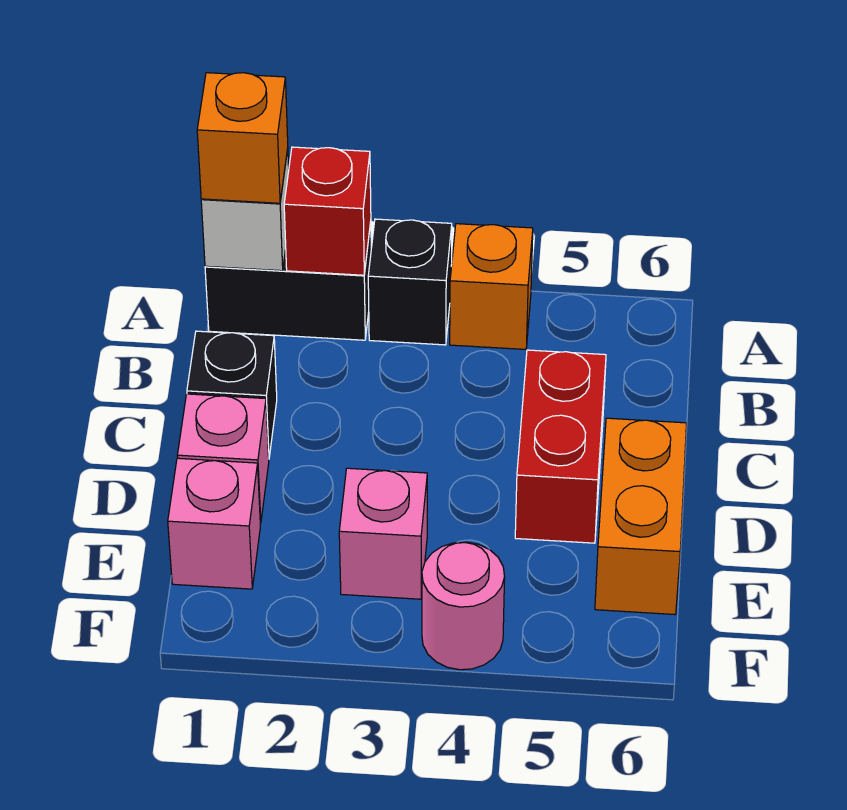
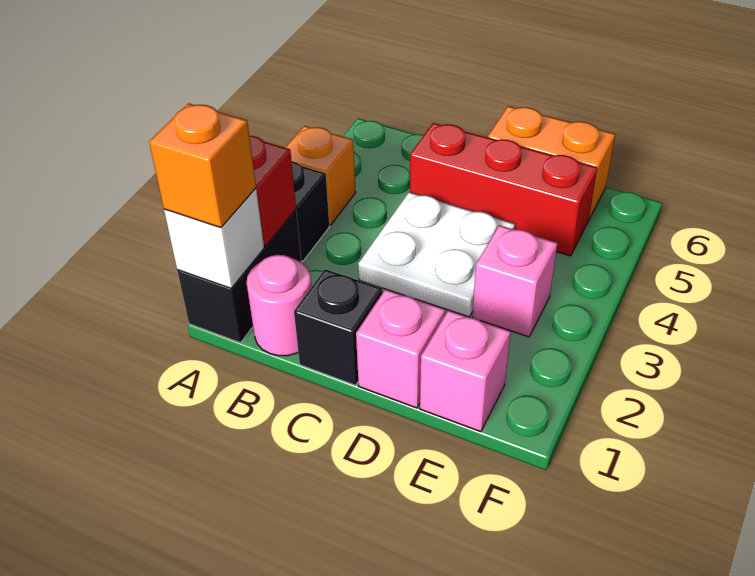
none -> white 2x2 plate [358,192,515,317]
red 1x2 brick [515,350,606,543] -> red 1x3 brick [410,123,597,256]
pink 1x1 round brick [422,542,505,670] -> pink 1x1 round brick moved to [247,255,312,356]

